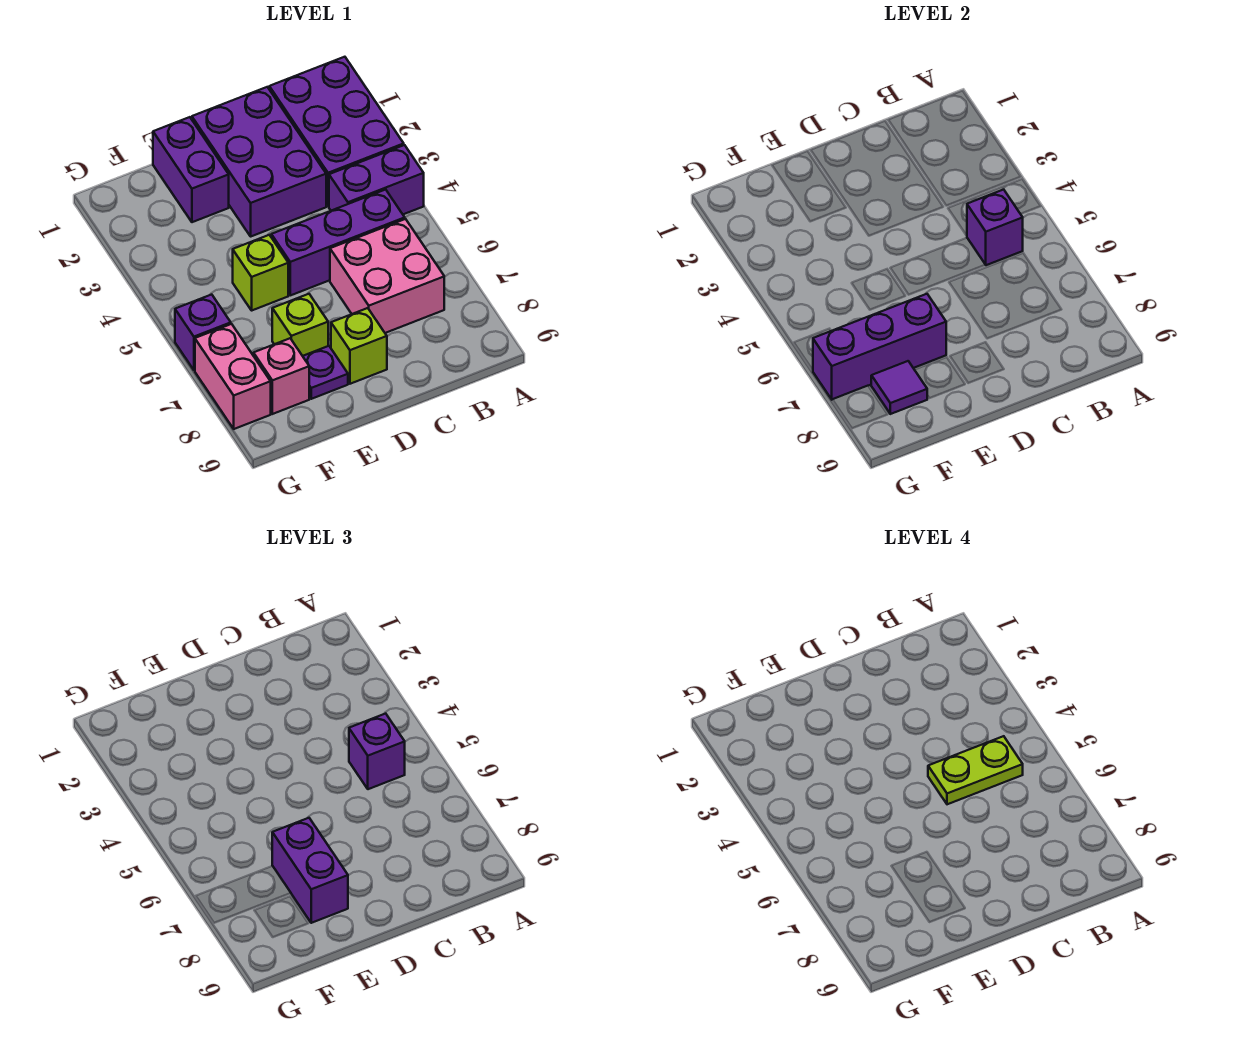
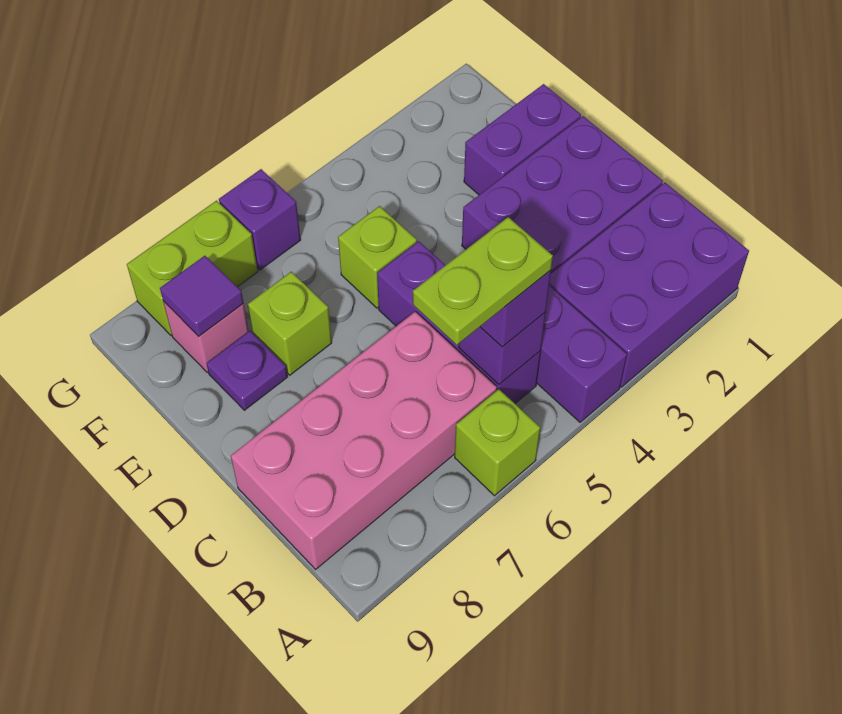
lime 1x2 plate [928,736,1023,804] -> lime 1x2 plate turned to [413,217,553,345]
pink 2x2 brick [330,219,444,333] -> pink 2x4 brick [231,312,497,569]
lime 1x1 brick [331,308,387,384] -> lime 1x1 brick moved to [455,389,540,496]
purple 1x3 brick [813,294,946,400] -> none
purple 1x2 brick [272,818,348,923] -> none
pink 1x2 brick [195,324,271,429] -> lime 1x2 brick [127,201,258,335]

